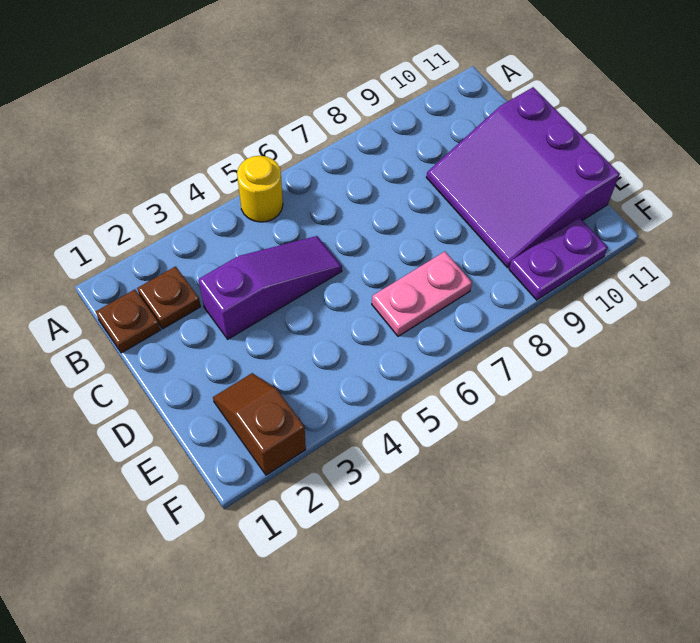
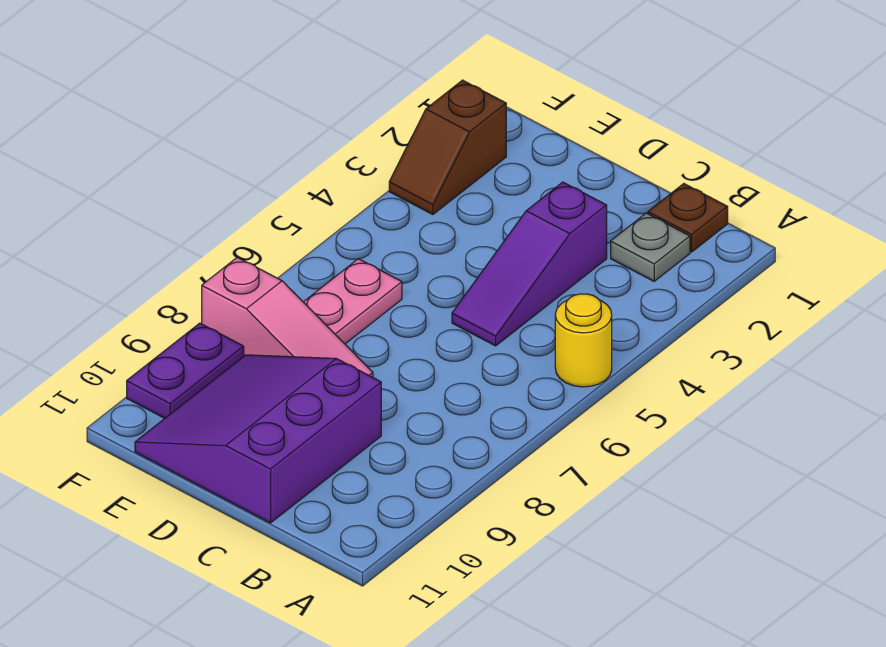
brown 1x1 plate [137,266,201,329] -> grey 1x1 plate [611,213,690,281]
purple 3x3 slope [426,87,620,268] -> purple 3x3 slope turned to [135,355,381,523]
none -> pink 1x3 slope [202,257,373,377]
brown 1x2 slope [213,373,306,475] -> brown 1x2 slope turned to [389,80,506,214]

